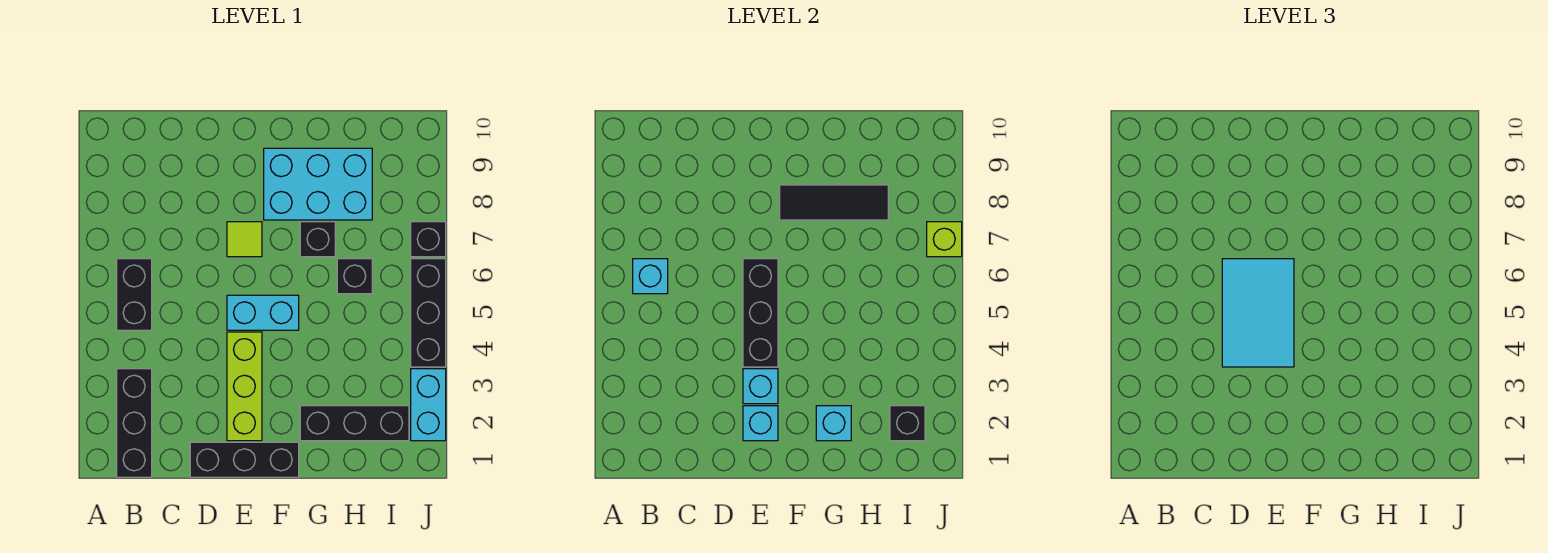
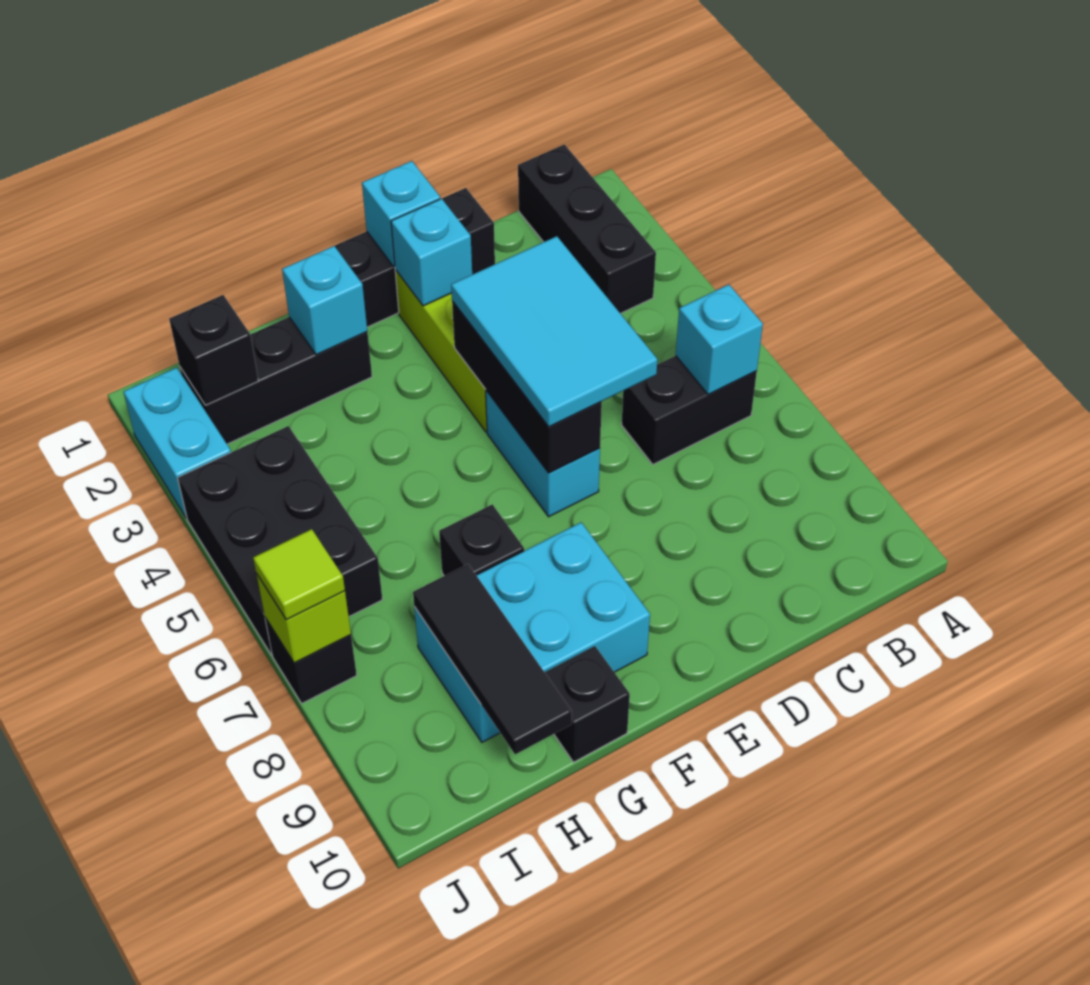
black 1x2 brick [117,259,152,330] -> black 1x2 brick turned to [622,356,757,464]
cyan 1x1 brick [743,369,778,404] -> cyan 1x1 brick moved to [362,161,440,267]
cyan 1x2 brick [227,295,299,330] -> cyan 1x2 brick turned to [486,391,600,517]
lime 1x1 tile [227,222,262,257] -> lime 1x1 tile moved to [253,529,345,620]
black 1x3 tile [780,185,888,220] -> black 1x3 tile turned to [413,564,572,754]
black 1x1 brick [337,259,372,294] -> black 1x1 brick moved to [545,646,630,762]
black 1x3 brick [411,259,446,367] -> black 2x3 brick [178,426,383,655]

